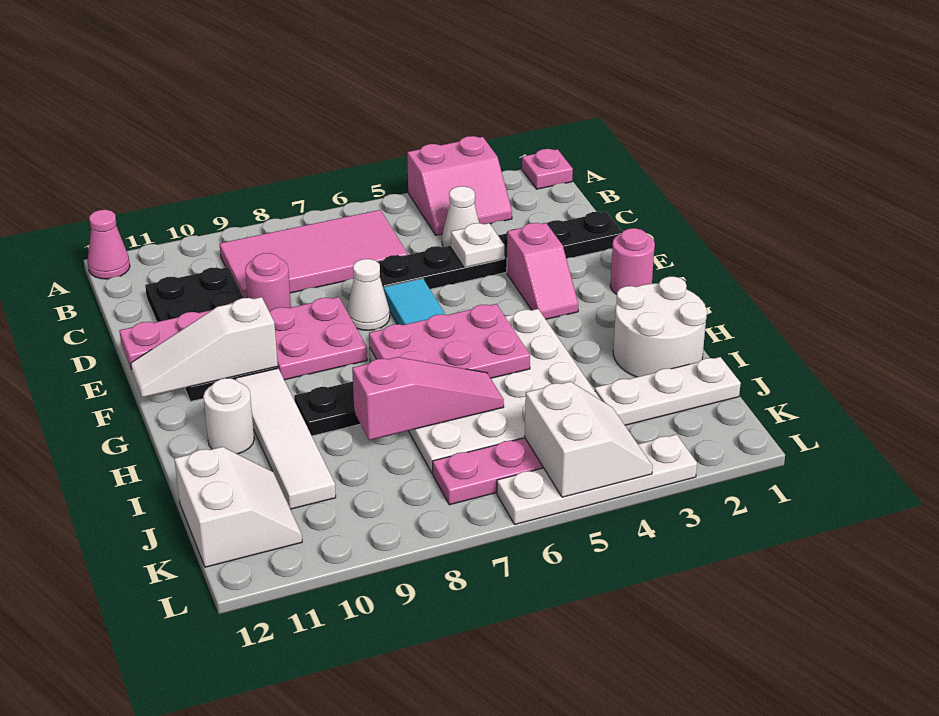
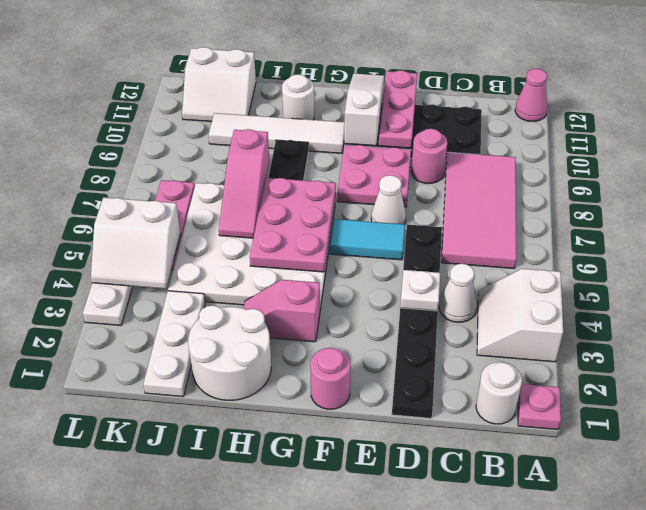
pink 2x2 slope [407,136,512,235] -> white 2x2 slope [477,269,563,362]
none -> white 1x1 round brick [476,362,522,424]
pink 1x2 slope [507,223,578,319] -> pink 1x2 slope moved to [243,280,320,342]

